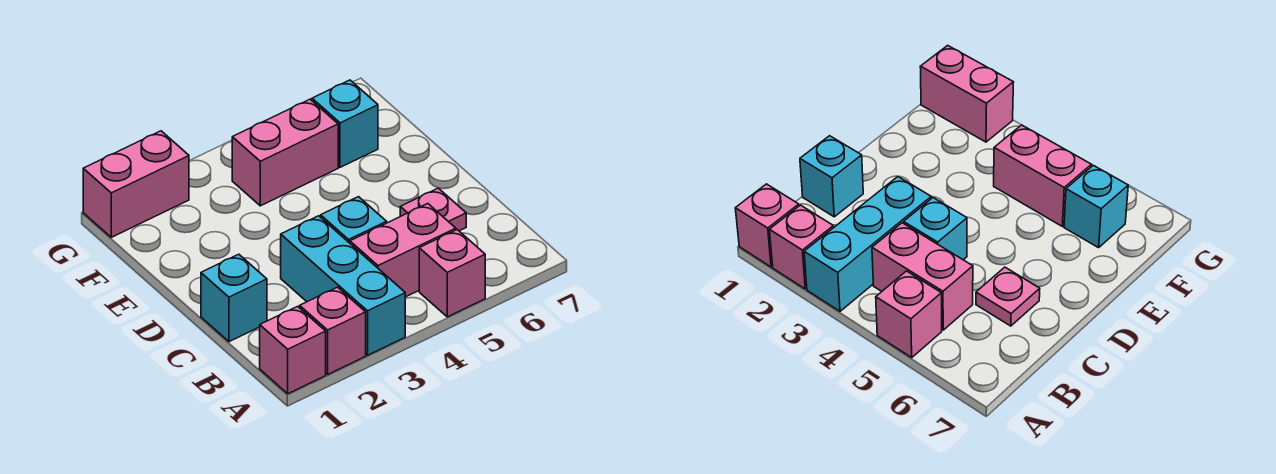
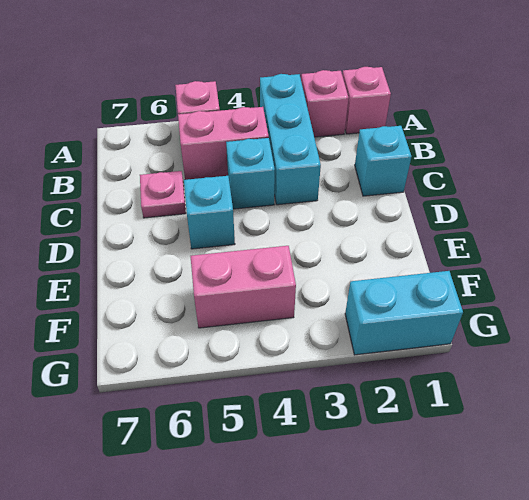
cyan 1x1 brick [312,80,378,167] -> cyan 1x1 brick moved to [184,176,235,249]
pink 1x2 brick [83,131,189,237] -> cyan 1x2 brick [345,271,463,355]

